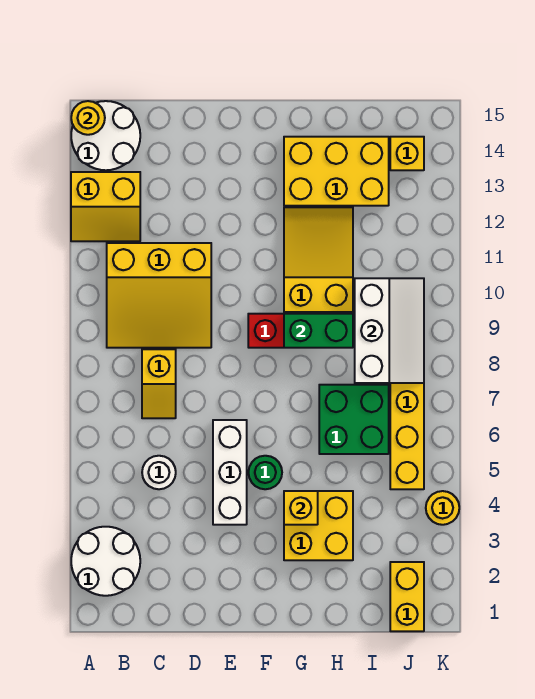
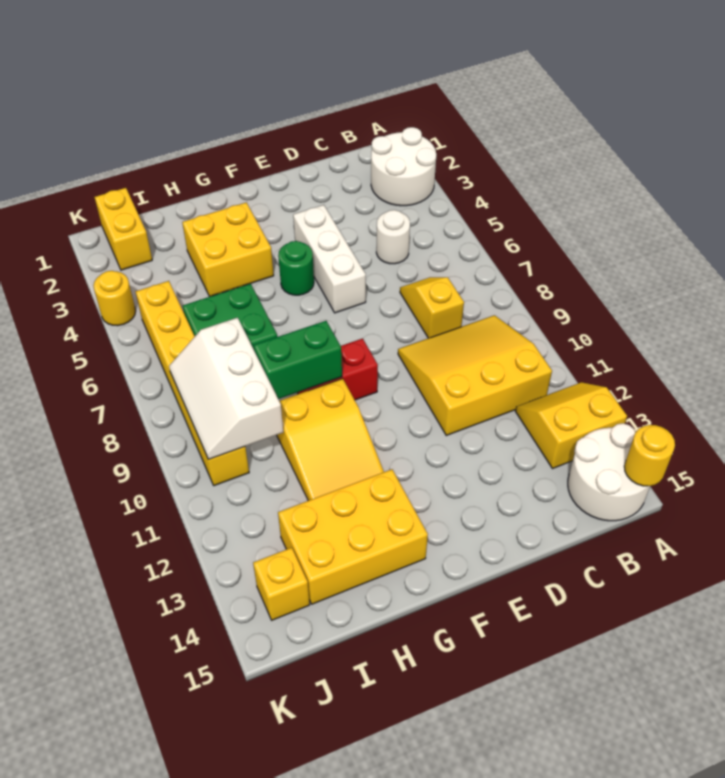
yellow 1x1 brick [284,491,318,525] -> none

